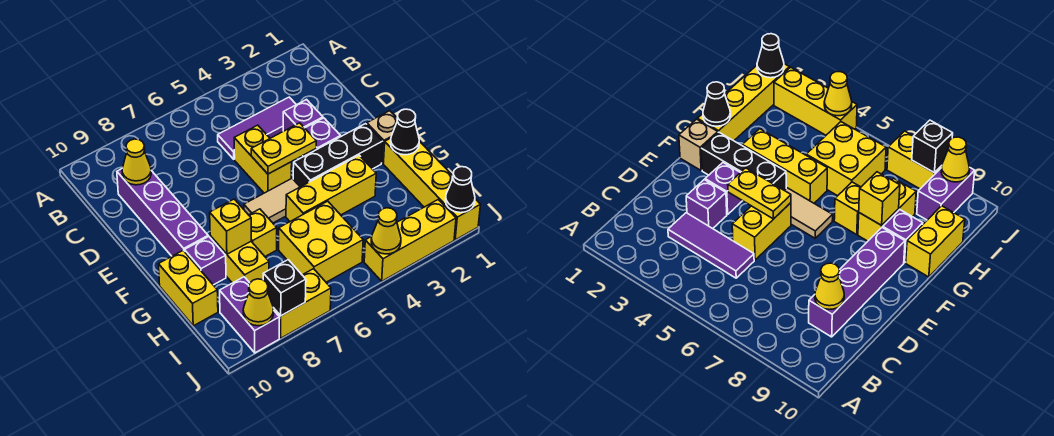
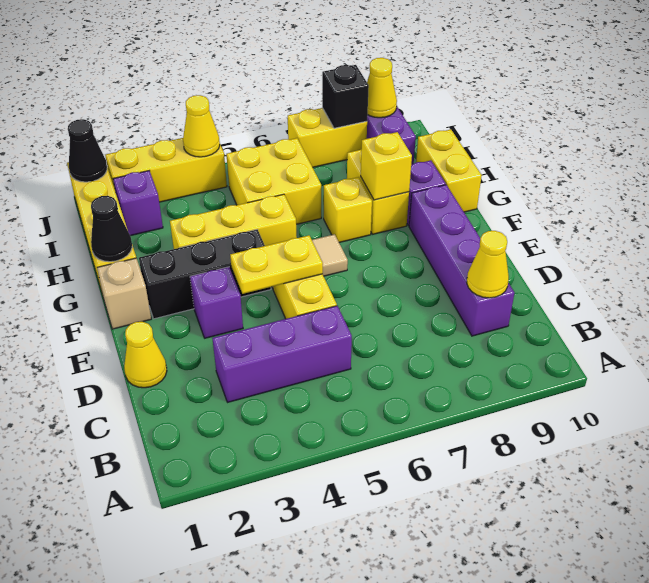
purple 1x3 tile [218,97,296,159] -> purple 1x3 brick [212,306,352,402]
none -> yellow 1x1 cone [124,322,167,388]
purple 1x1 brick [283,100,323,131] -> purple 1x1 brick moved to [113,171,163,236]

